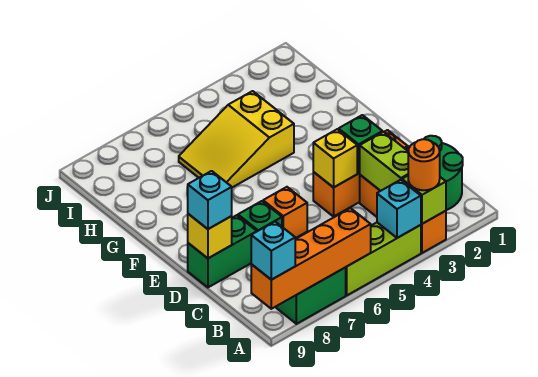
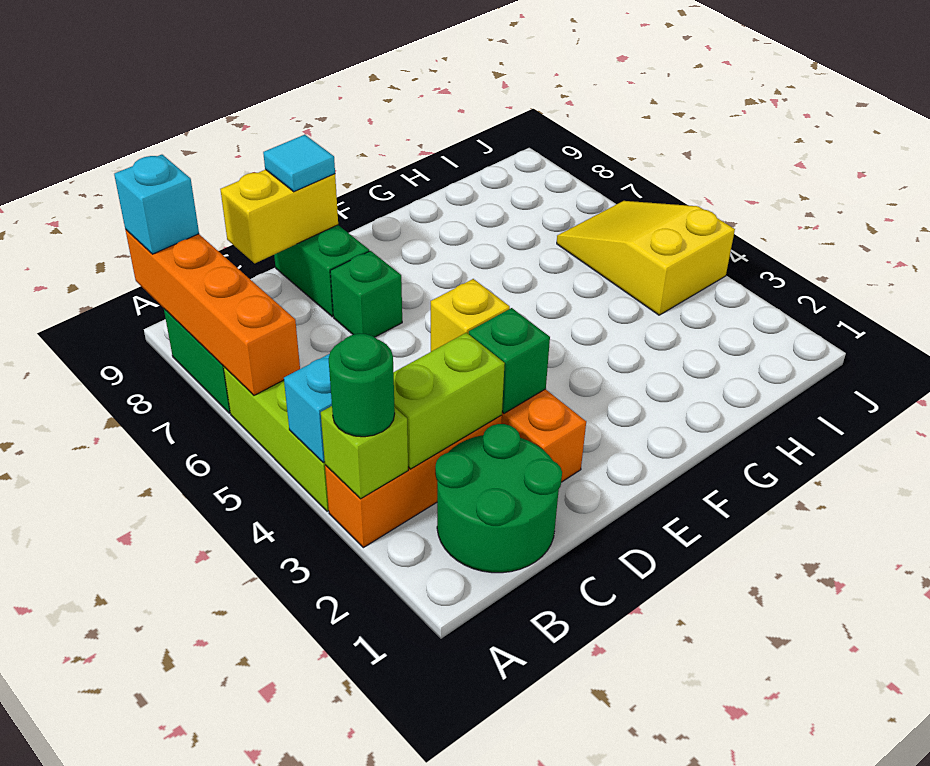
orange 1x1 round brick [408,139,440,190] -> green 1x1 round brick [329,334,395,437]
orange 1x1 brick [263,187,307,238] -> none
yellow 1x1 brick [188,214,232,258] -> yellow 1x2 brick [220,170,338,263]
cyan 1x1 brick [188,171,232,229] -> cyan 1x1 tile [263,135,335,192]
yellow 2x3 slope [179,91,294,187] -> yellow 2x3 slope moved to [557,201,735,315]

